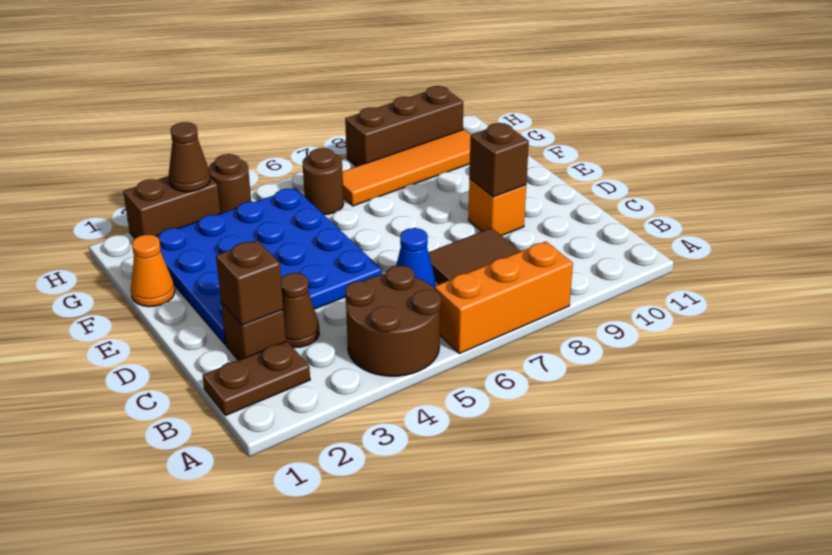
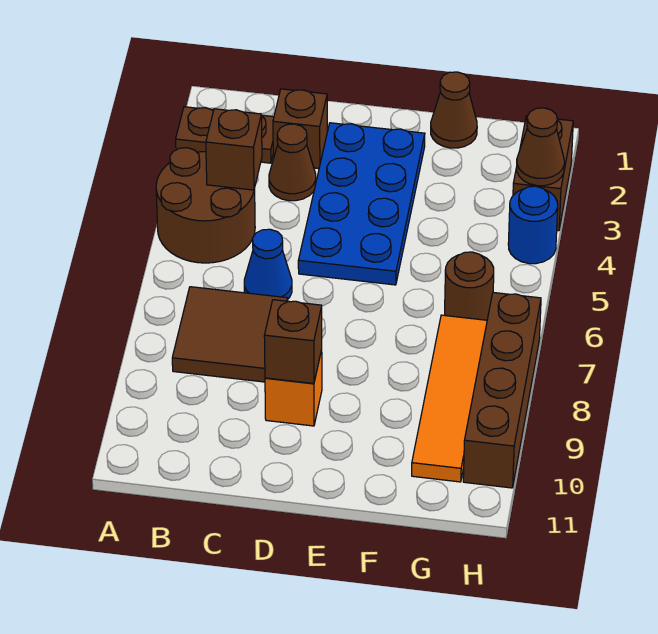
orange 1x3 brick [435,242,573,354] -> none
brown 1x2 plate [203,341,310,416] -> brown 1x2 plate turned to [176,107,274,163]
brown 1x1 brick [216,240,283,325] -> brown 1x1 brick moved to [206,109,262,190]
blue 4x4 plate [156,188,382,344] -> blue 2x4 plate [298,123,425,285]
orange 1x1 cone [131,235,175,307] -> brown 1x1 cone [431,72,477,148]
brown 1x1 round brick [208,154,251,213] -> blue 1x1 round brick [508,186,558,264]
brown 1x3 brick [345,86,463,167] -> brown 1x4 brick [463,293,541,488]

